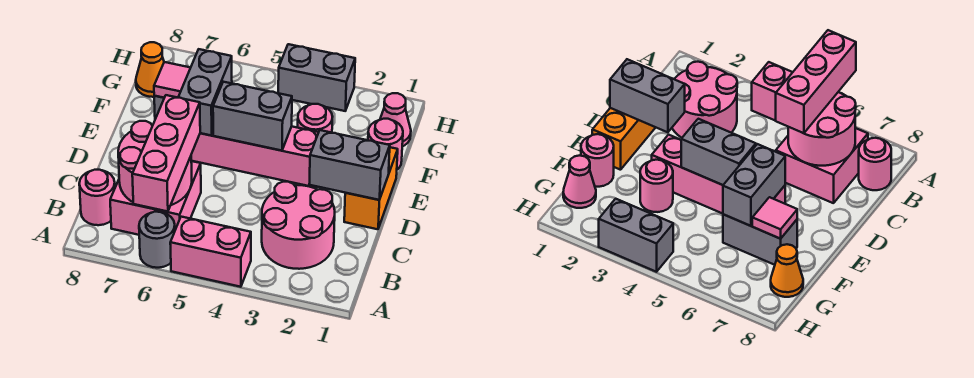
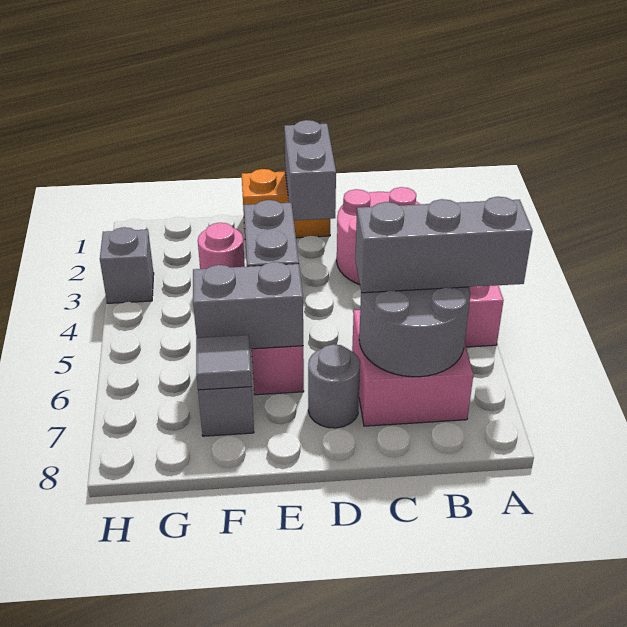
grey 1x1 round brick [139,212,175,268] -> grey 1x1 round brick moved to [308,344,360,428]
pink 1x3 brick [132,95,200,211] -> grey 1x3 brick [355,197,533,293]
pink 2x2 round brick [118,121,192,205] -> grey 2x2 round brick [359,287,470,377]
pink 1x1 round brick [79,170,115,225] -> none
pink 1x1 round brick [368,119,403,170] -> none
pink 1x1 tile [154,62,190,98] -> grey 1x1 tile [196,335,252,390]
pink 1x1 cone [380,93,411,146] -> none
orange 1x1 cone [136,42,164,97] -> none
grey 1x2 brick [278,44,355,111] -> grey 1x1 brick [100,227,154,303]

